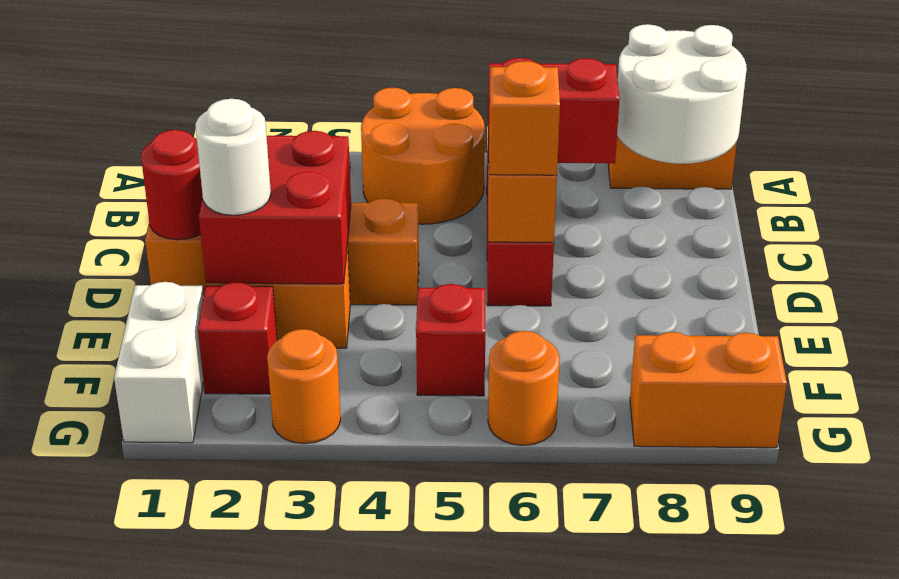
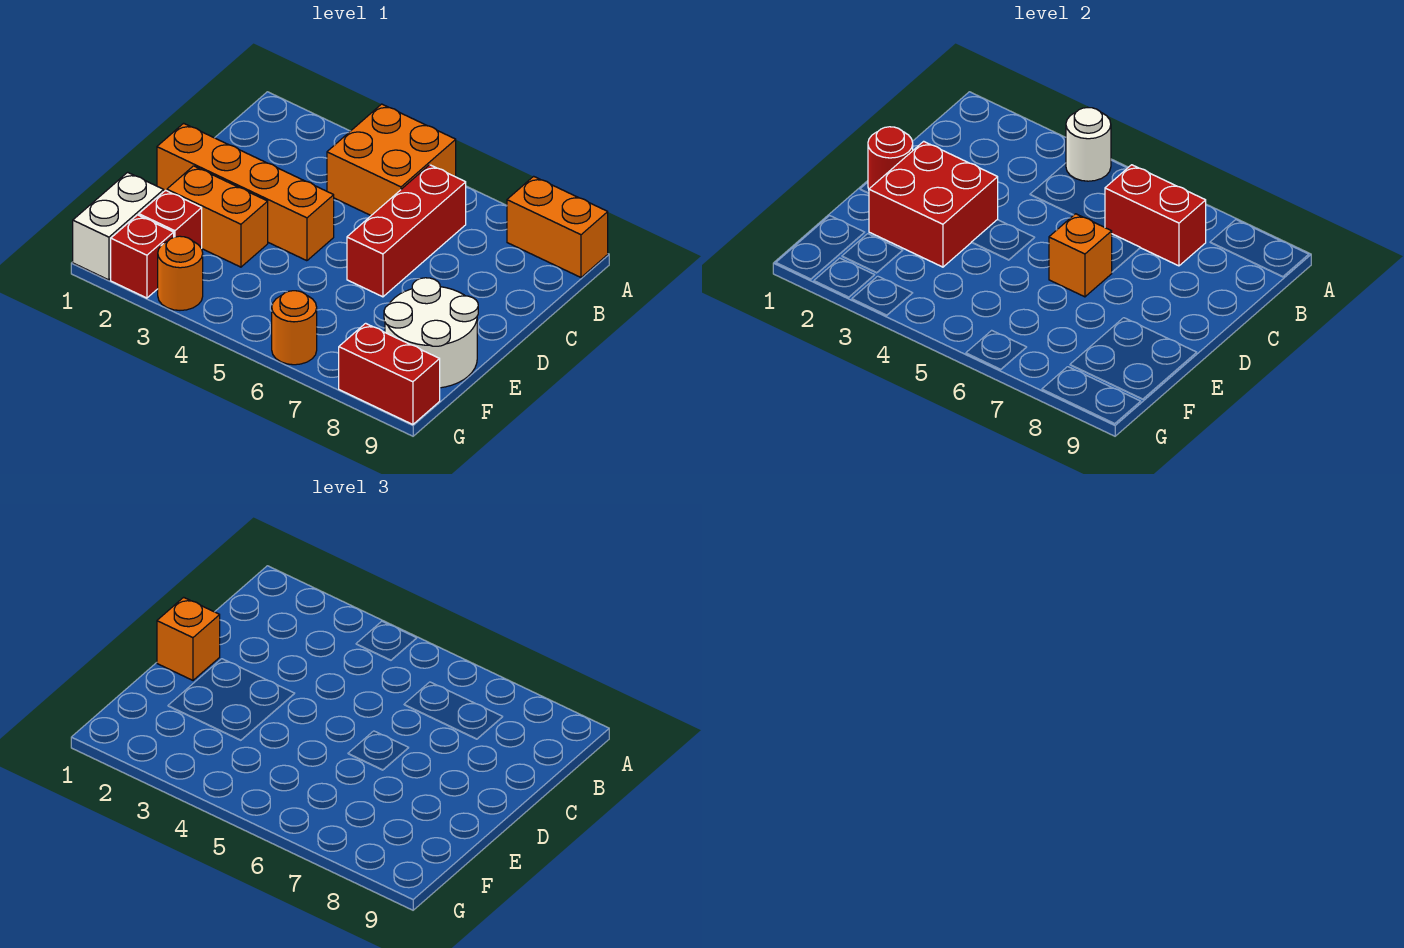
orange 2x2 round brick [361,88,485,224] -> orange 2x2 brick [327,104,456,215]
white 2x2 round brick [617,24,747,164] -> white 2x2 round brick moved to [384,278,478,388]
orange 1x1 brick [489,61,560,175] -> orange 1x1 brick moved to [157,597,220,680]
white 1x1 round brick [195,99,271,215] -> white 1x1 round brick moved to [1066,108,1111,181]
red 1x1 brick [416,284,485,396] -> red 1x1 brick moved to [111,215,174,298]
orange 1x2 brick [630,332,787,448] -> red 1x2 brick [339,323,440,425]

